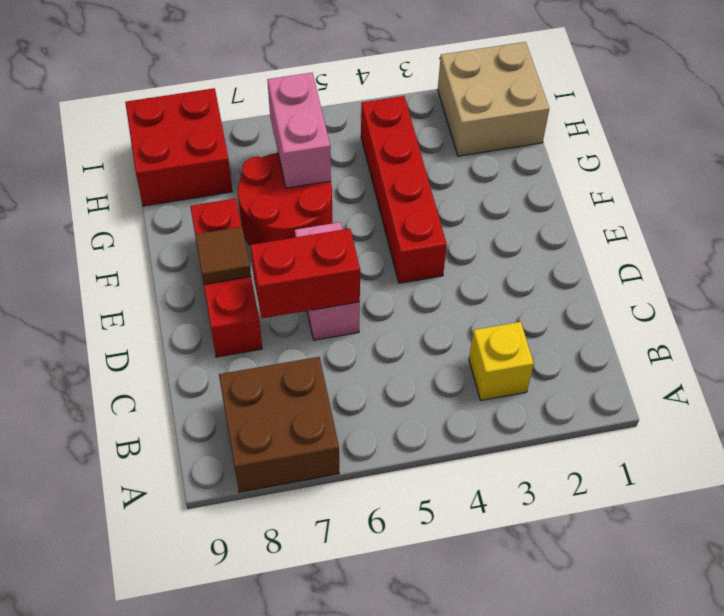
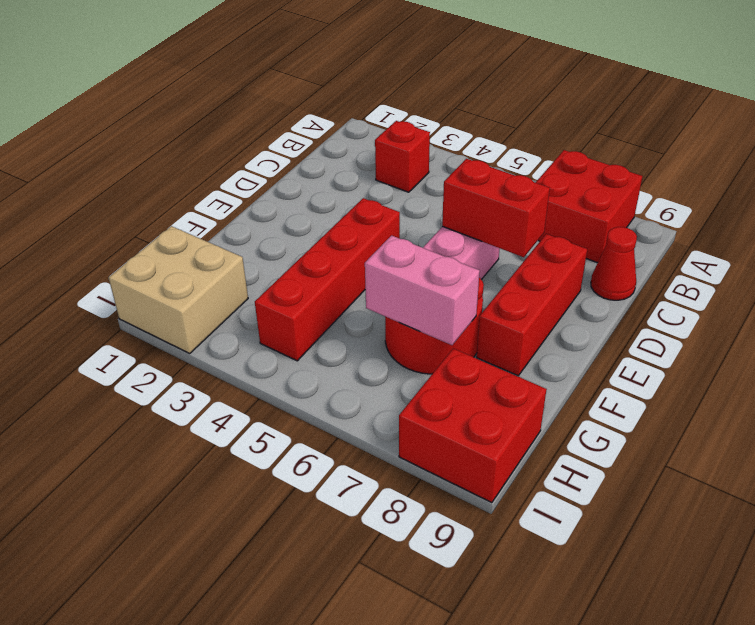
brown 2x2 brick [219,357,339,492] -> red 2x2 brick [536,150,642,263]
yellow 1x1 brick [469,322,534,400] -> red 1x1 brick [375,121,430,192]
none -> red 1x1 cone [591,227,637,300]
brown 1x1 tile [195,226,251,284] -> none
pink 1x2 brick [267,73,331,188] -> pink 1x2 brick turned to [365,236,480,345]

